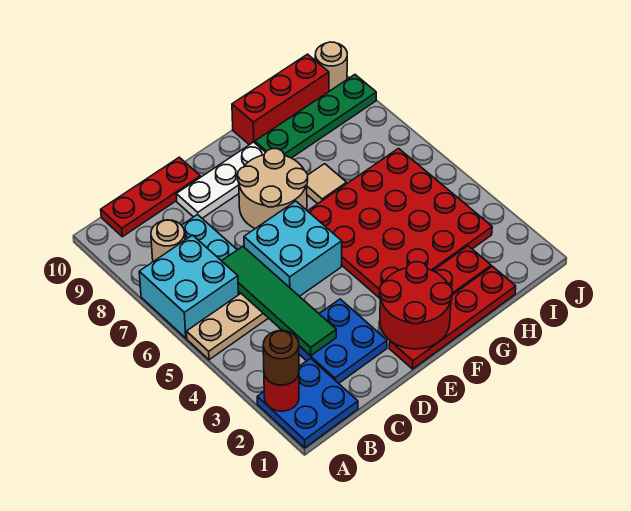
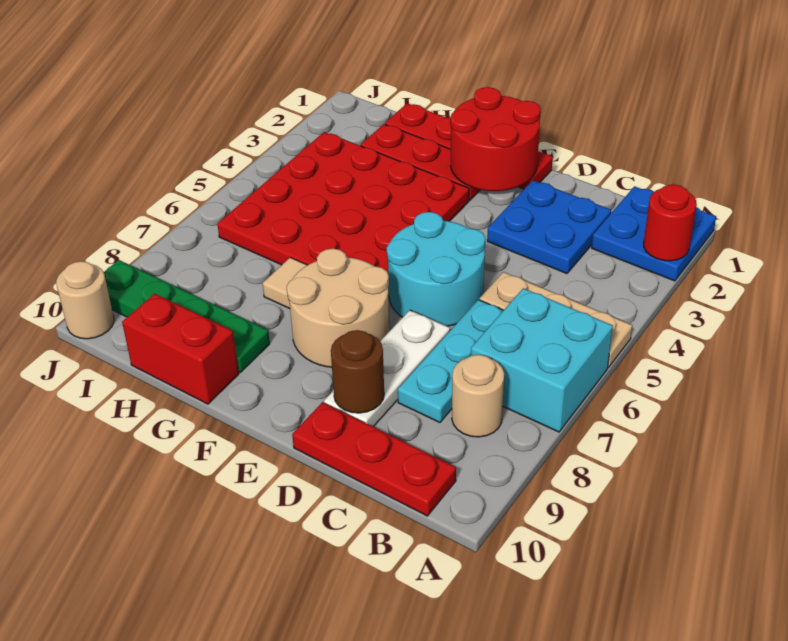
brown 1x1 round brick [263,331,299,385] -> brown 1x1 round brick moved to [331,330,384,413]
green 1x4 tile [222,246,336,356] -> none
cyan 2x2 brick [244,201,342,296] -> cyan 2x2 round brick [387,212,486,326]
white 1x3 plate [176,142,266,218] -> white 1x3 plate turned to [324,310,450,427]
red 1x3 brick [232,54,329,145] -> red 1x2 brick [122,294,239,404]

